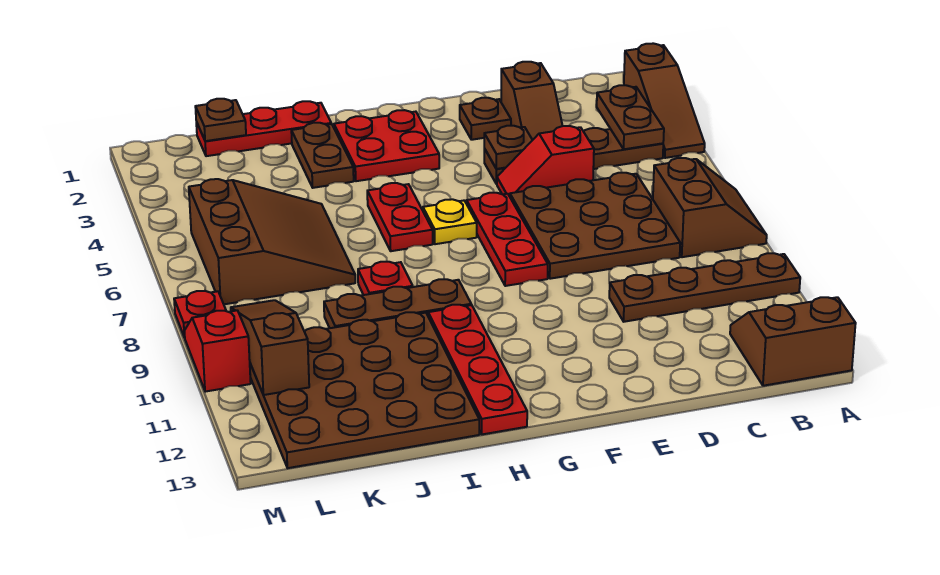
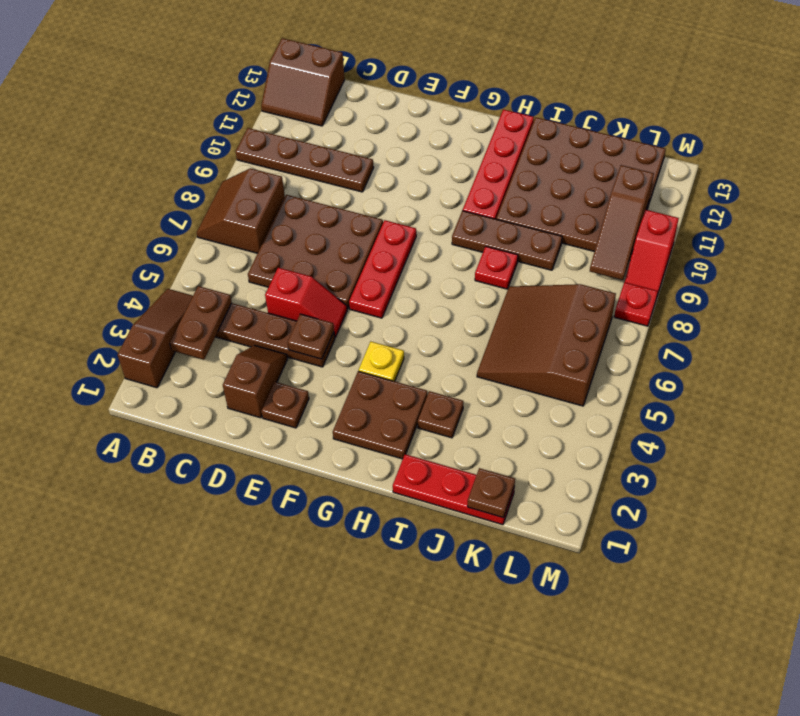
red 2x2 plate [334,110,439,181] -> brown 2x2 plate [333,371,427,459]
yellow 1x1 plate [423,199,477,244] -> yellow 1x1 plate moved to [359,342,404,381]
red 1x2 plate [367,183,433,251] -> none
brown 1x2 plate [291,123,354,188] -> brown 1x1 plate [418,391,463,438]

